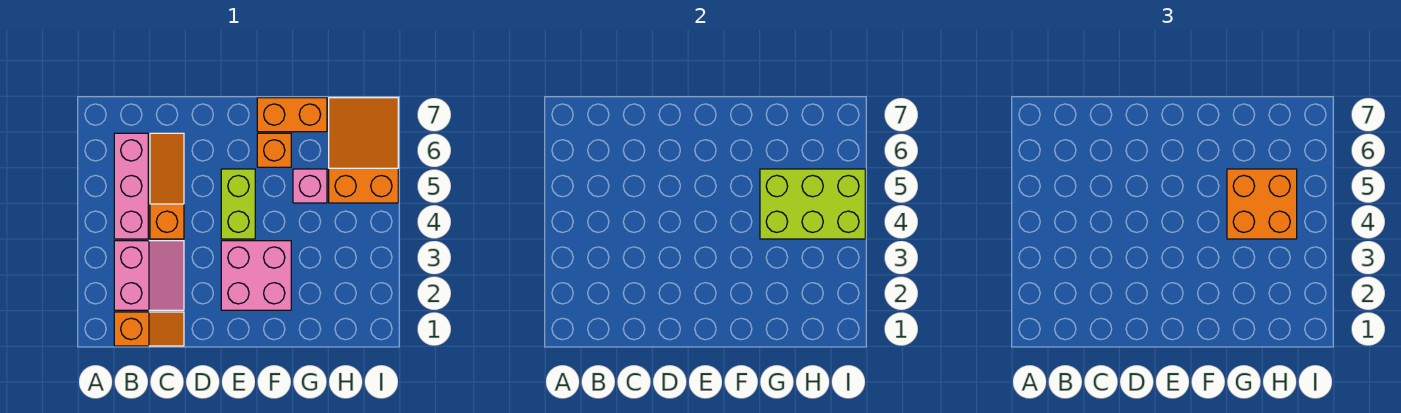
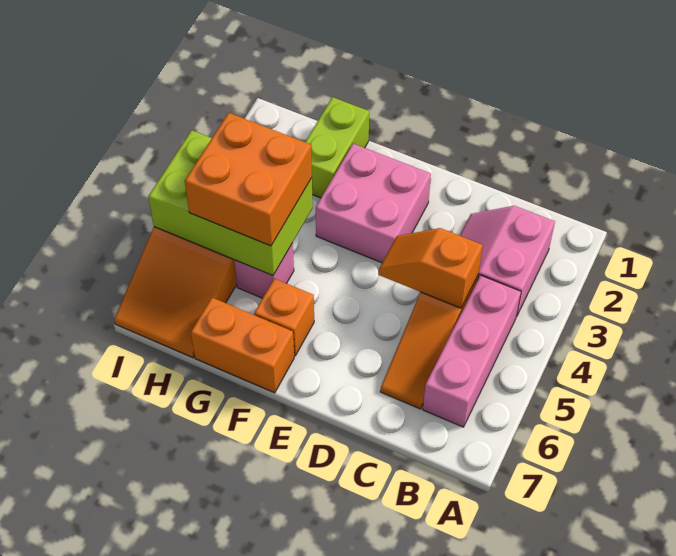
orange 1x2 slope [114,312,184,346] -> orange 1x2 slope moved to [378,228,483,308]
lime 1x2 brick [221,169,255,239] -> lime 1x2 brick moved to [306,97,369,198]

